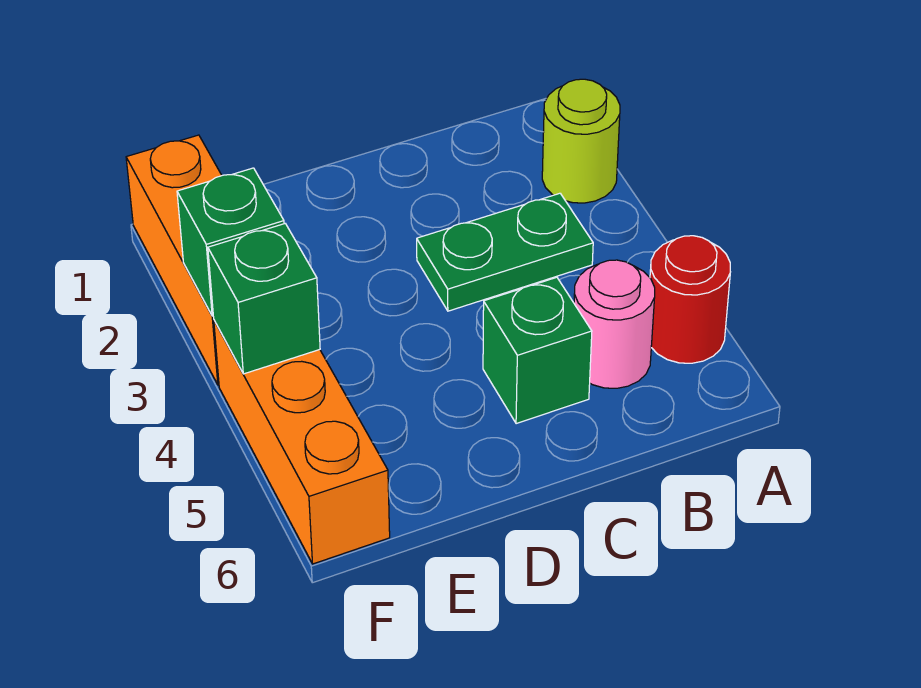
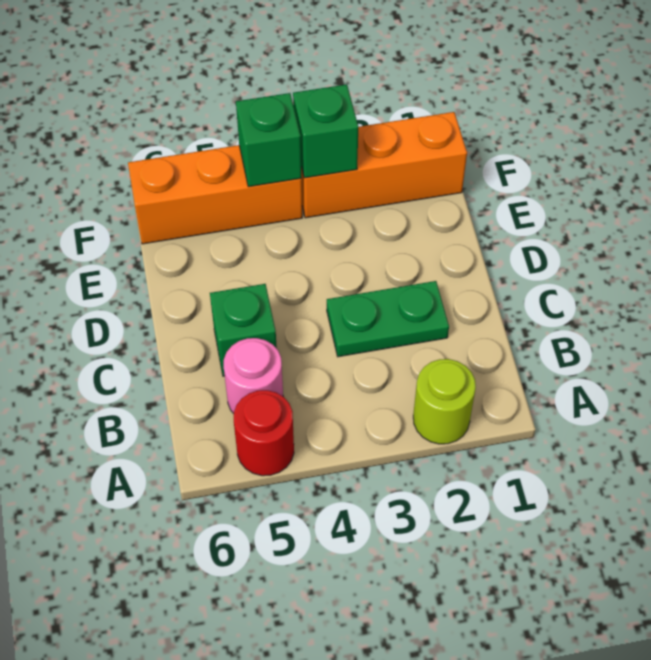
green 1x2 plate [417,193,593,311] -> green 1x2 plate turned to [327,281,449,357]

